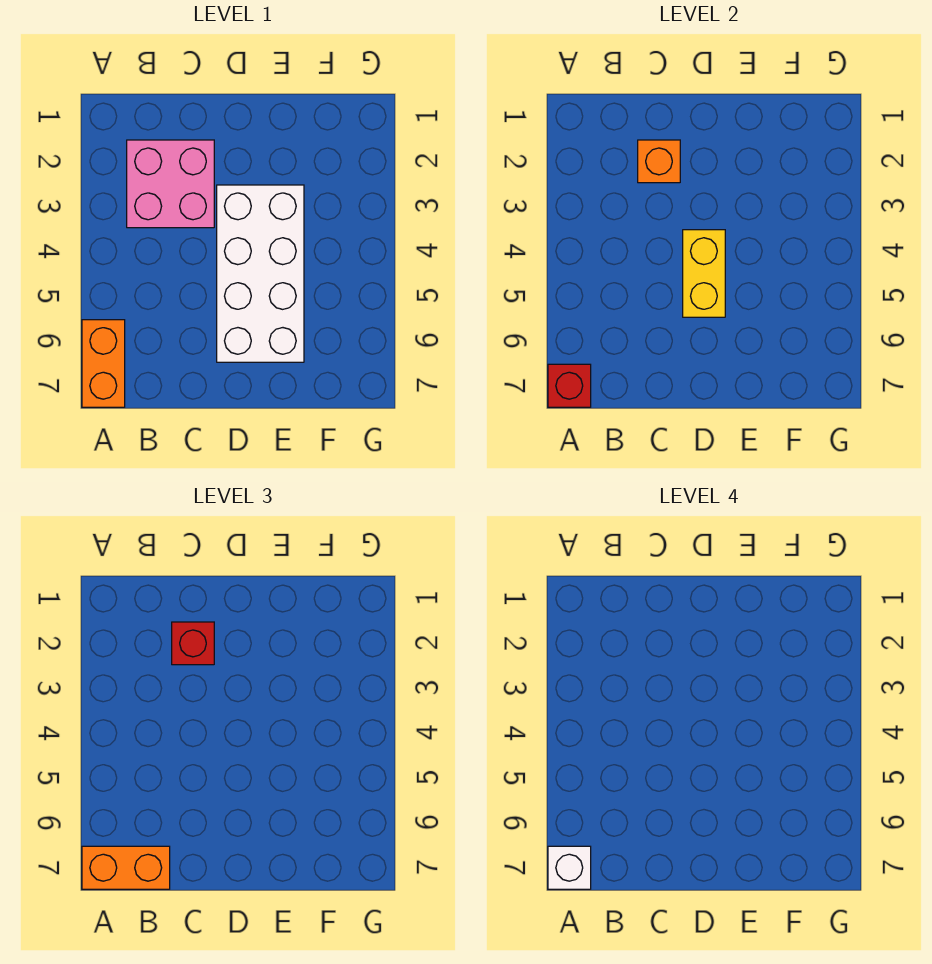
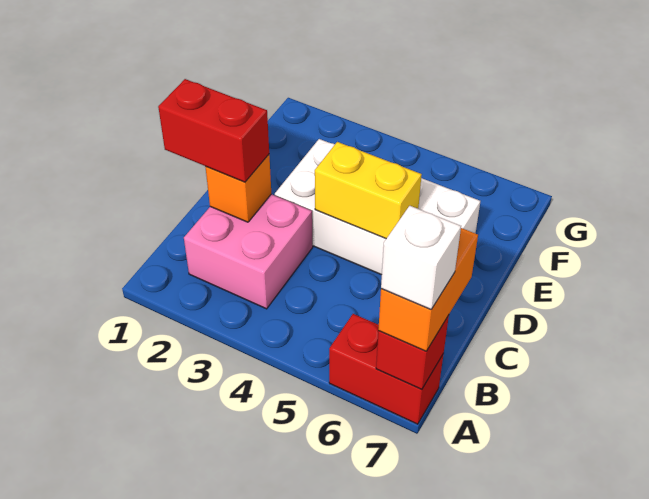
orange 1x2 brick [82,320,125,407] -> red 1x2 brick [329,314,443,424]
red 1x1 brick [172,622,214,665] -> red 1x2 brick [158,79,269,182]

